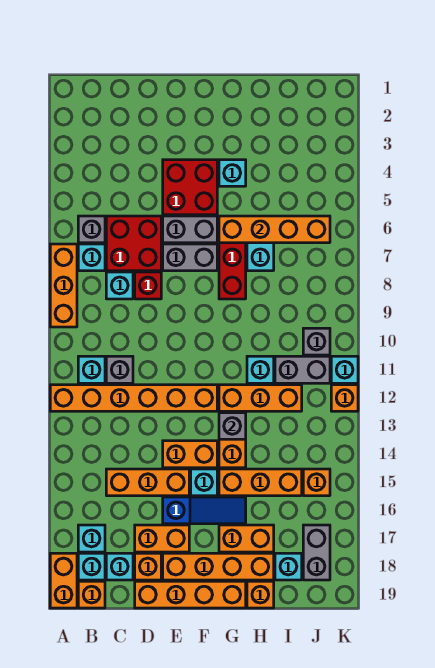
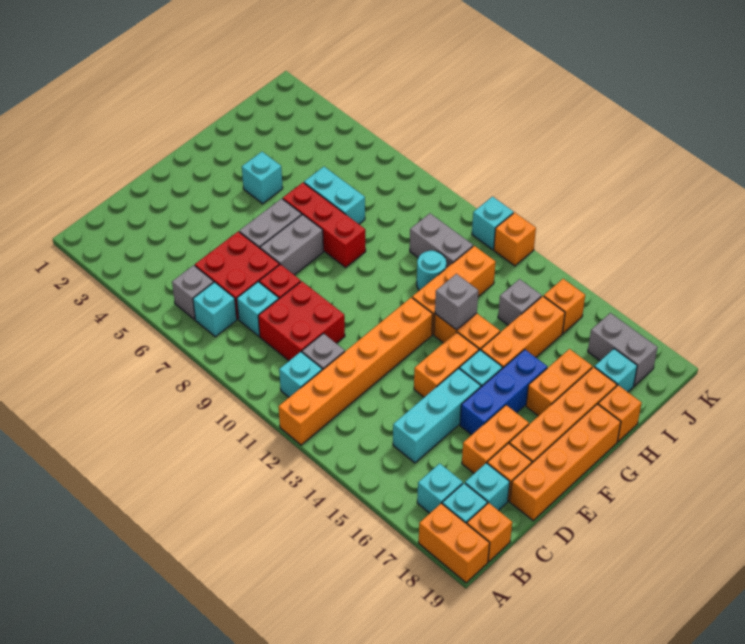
orange 1x3 brick [50,244,77,327] -> none
orange 1x3 brick [106,469,189,496] -> cyan 1x3 brick [393,368,481,463]
red 2x2 brick [163,160,217,215] -> red 2x2 brick moved to [258,281,345,361]
blue 1x3 slope [163,497,246,524] -> blue 1x3 brick [460,349,547,435]
orange 1x4 brick [219,216,330,243] -> none
cyan 1x1 brick [247,356,274,383] -> cyan 1x1 round brick [417,251,446,290]
grey 1x2 brick [275,356,330,383] -> grey 1x2 brick turned to [410,213,473,268]
grey 1x1 brick [303,328,330,355] -> grey 1x1 brick moved to [498,279,542,325]

